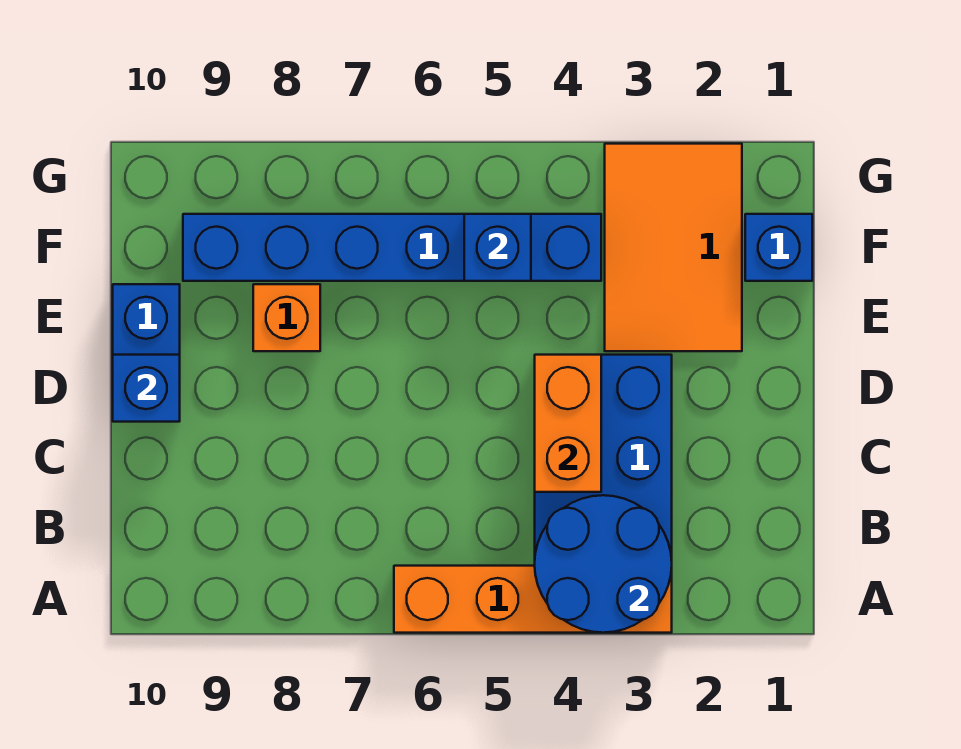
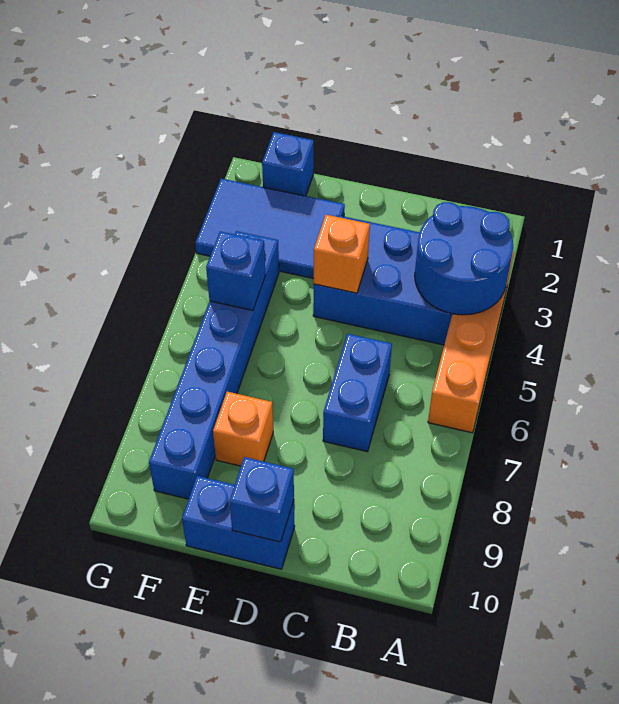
orange 1x2 brick [535,355,601,492] -> orange 1x1 brick [314,215,370,293]
none -> blue 1x2 brick [323,334,392,452]
orange 2x3 tile [605,144,742,351] -> blue 2x3 tile [195,179,345,279]

